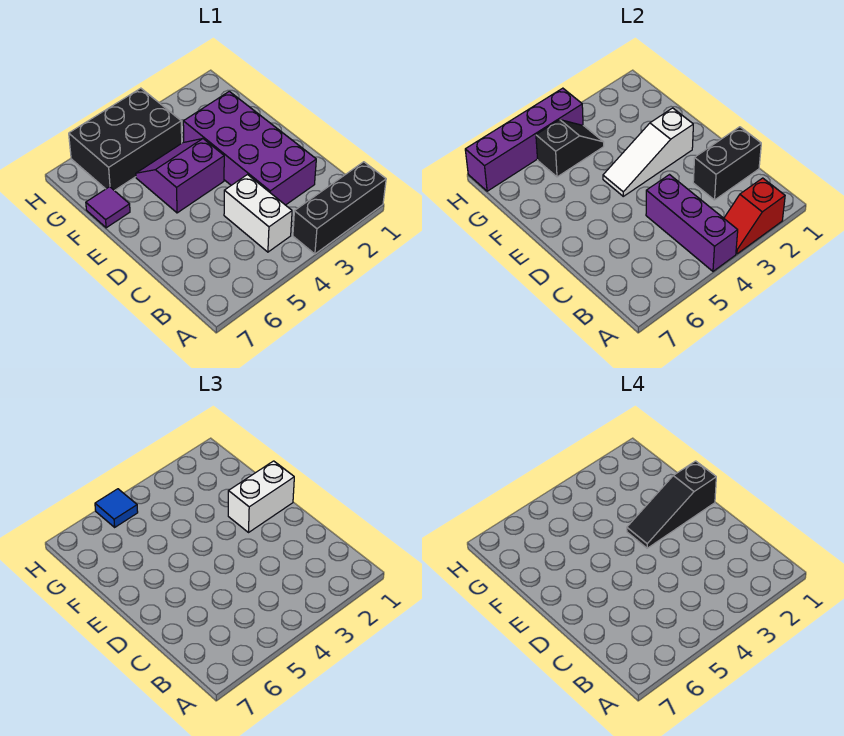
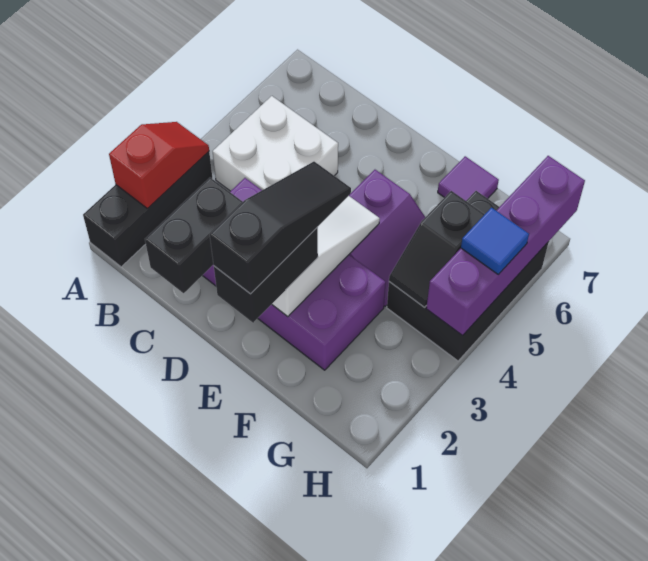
purple 1x3 brick [646,175,738,271] -> none
white 1x2 brick [224,175,292,252] -> white 2x2 brick [213,96,338,191]
white 1x2 brick [228,461,294,532] -> black 1x2 brick [214,227,318,323]

